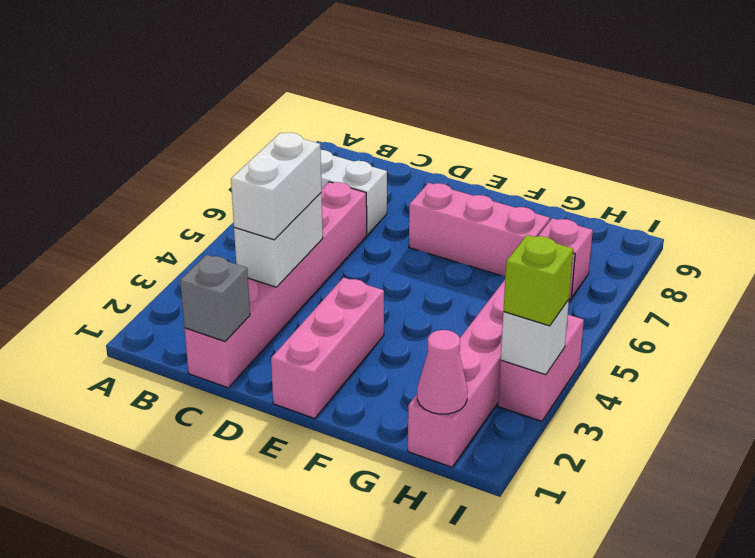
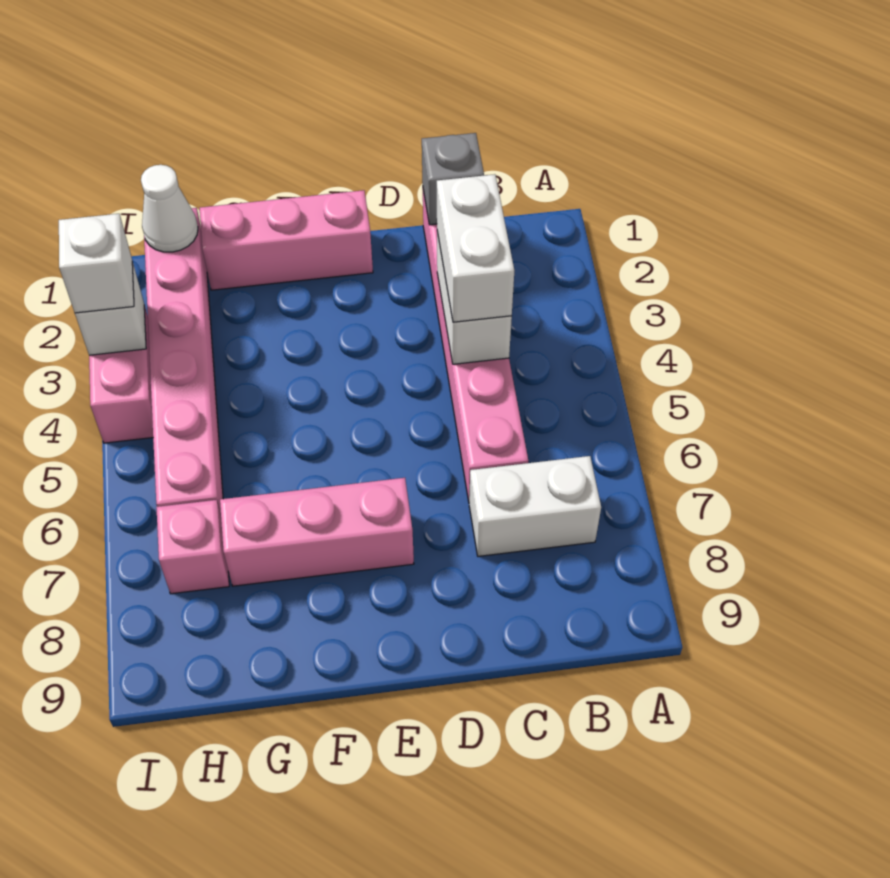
pink 1x3 brick [271,278,384,419] -> pink 1x3 brick turned to [200,190,373,290]
pink 1x1 cone [417,330,468,414] -> white 1x1 cone [141,165,198,252]
lime 1x1 brick [503,235,573,326] -> white 1x1 brick [59,214,134,313]

